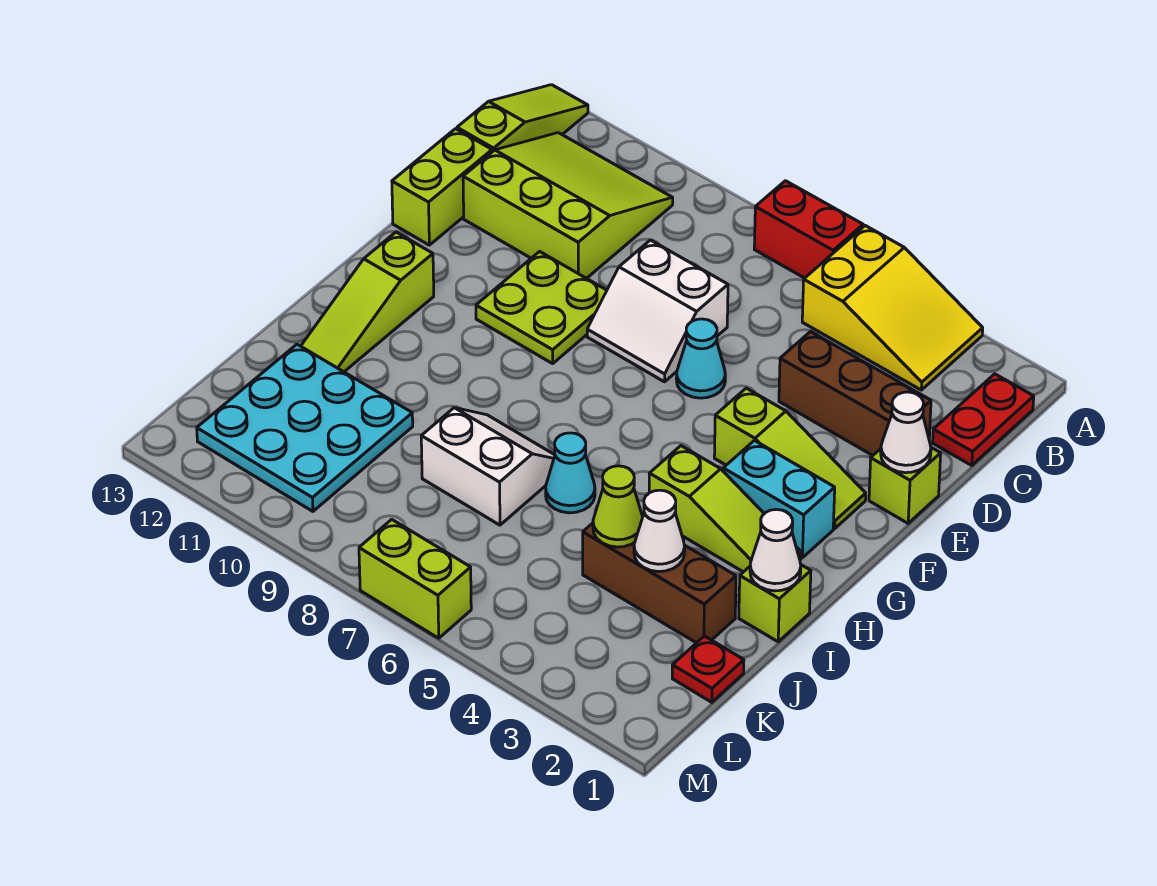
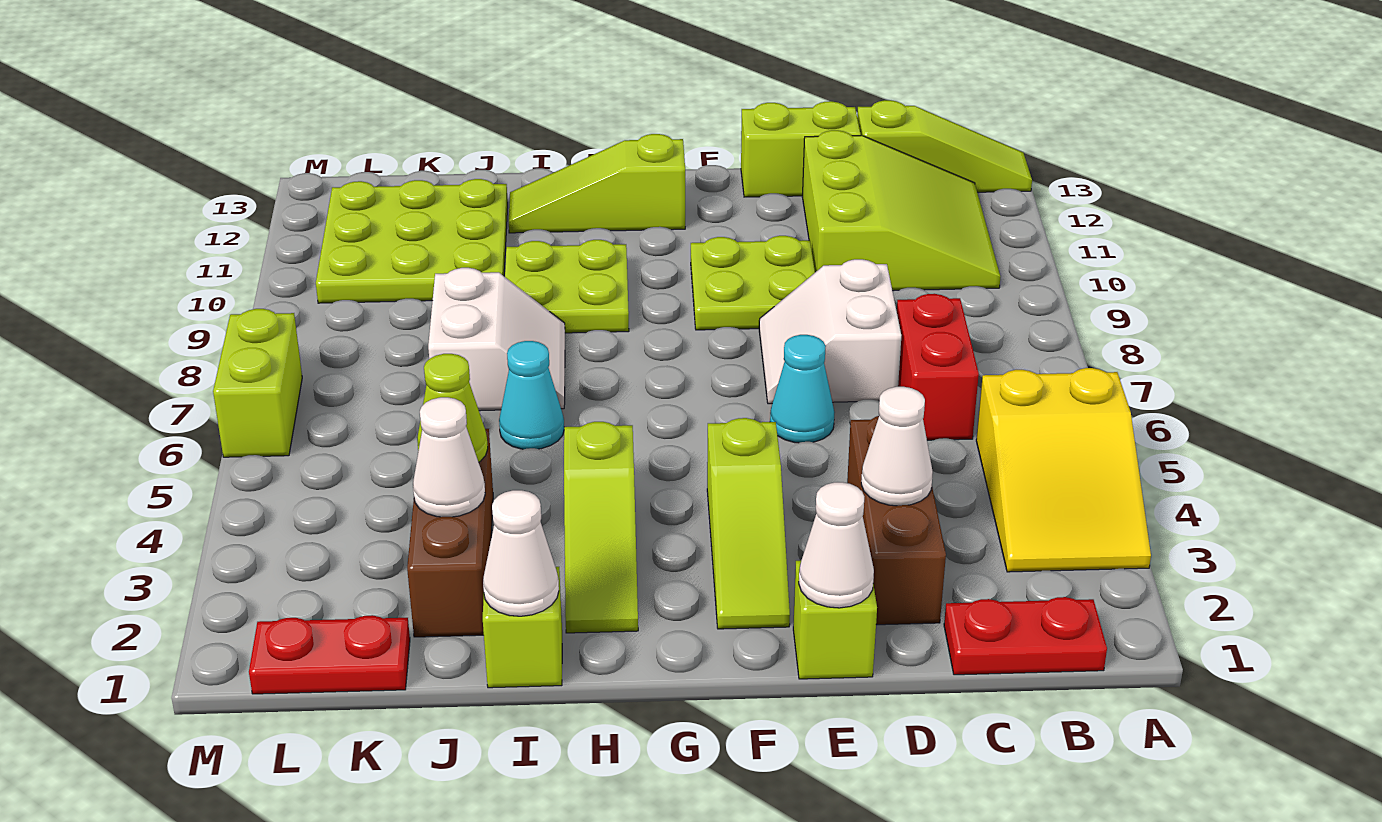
red 1x2 brick [754,181,863,278] -> red 1x2 brick moved to [897,294,979,440]
none -> white 1x1 cone [861,387,933,506]
cyan 1x2 brick [723,441,835,558] -> none
none -> lime 2x2 plate [505,240,629,333]
cyan 3x3 plate [197,344,413,511] -> lime 3x3 plate [316,179,508,303]
red 1x1 plate [672,636,744,702] -> red 1x2 plate [249,615,410,694]

